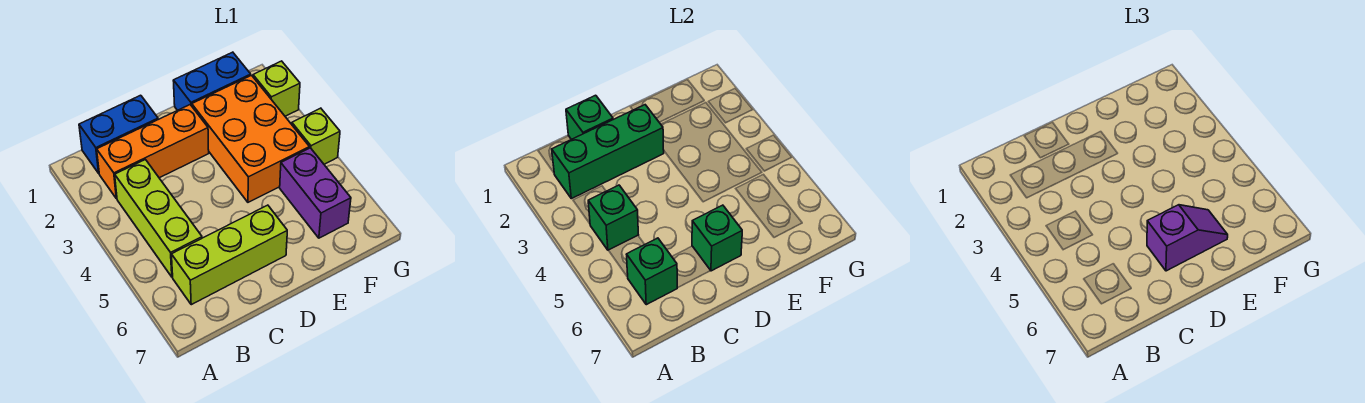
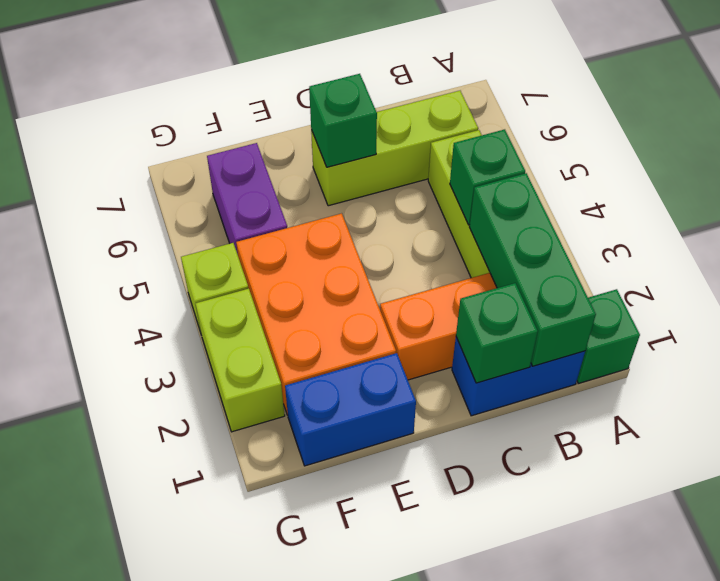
green 1x3 brick [552,105,664,199] -> green 1x3 brick turned to [469,173,596,366]
green 1x1 brick [626,238,677,305] -> green 1x1 brick moved to [577,289,640,383]
purple 1x2 slope [1147,205,1228,271] -> none
lime 1x1 brick [253,61,300,116] -> lime 1x2 brick [195,289,285,432]

